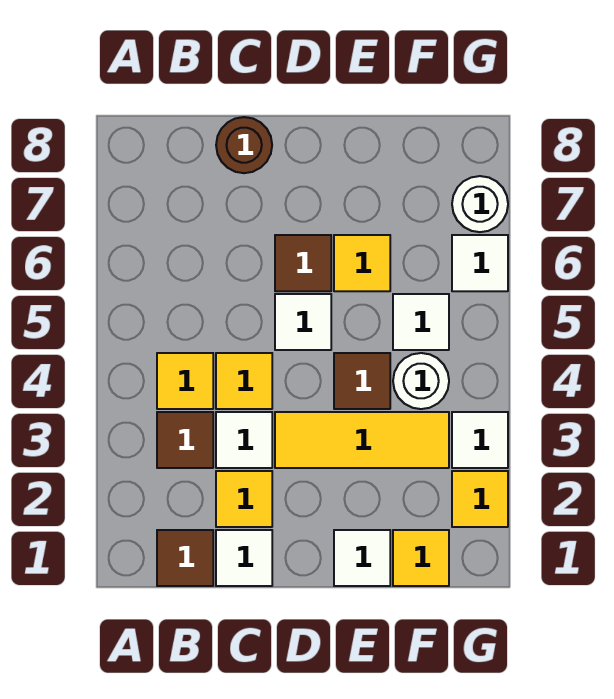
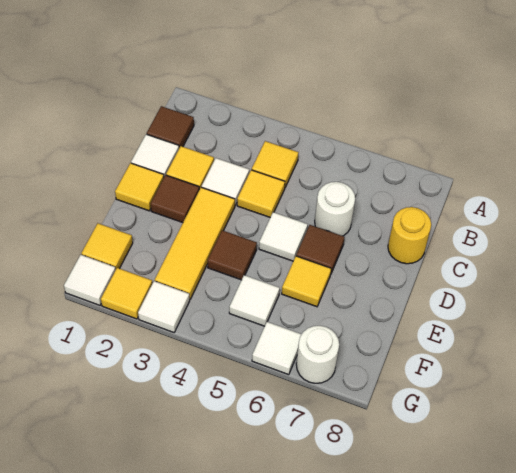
brown 1x1 tile [157,412,213,468] -> brown 1x1 tile moved to [151,175,199,223]
brown 1x1 round brick [216,117,272,173] -> yellow 1x1 round brick [388,207,431,264]
none -> yellow 1x1 tile [115,163,164,211]
white 1x1 tile [334,530,390,586] -> white 1x1 tile moved to [64,255,116,305]
white 1x1 round brick [393,353,449,409] -> white 1x1 round brick moved to [315,182,355,236]

